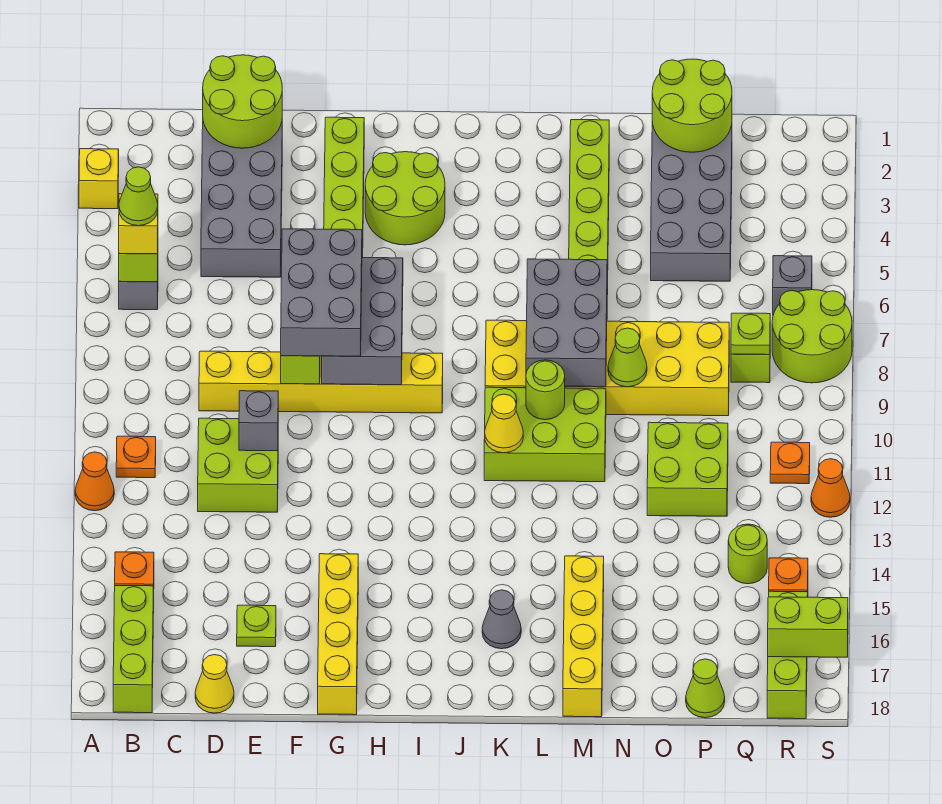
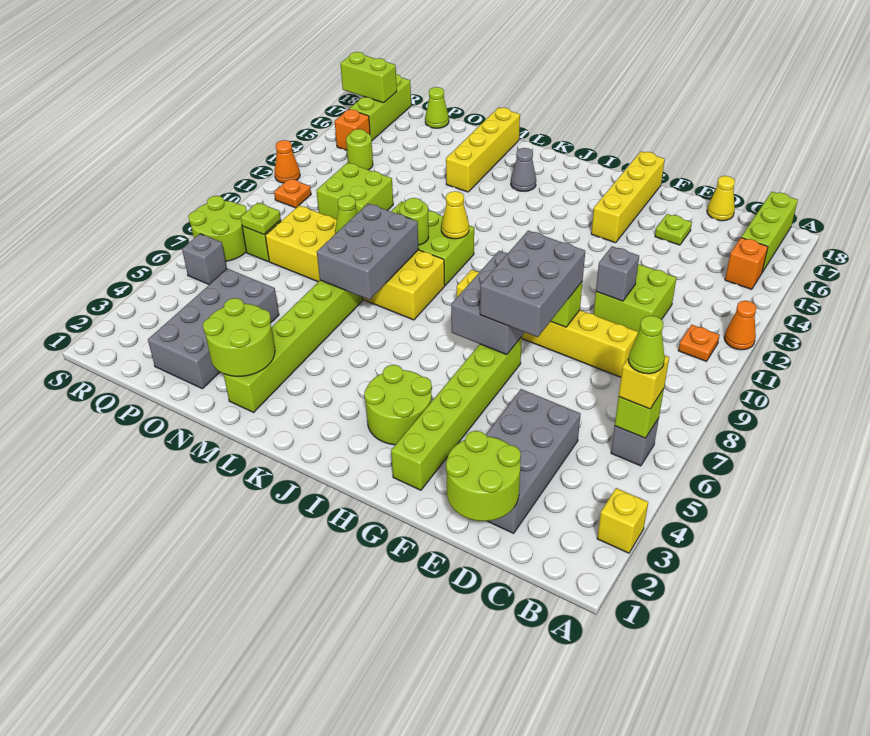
lime 2x2 round brick [652,59,732,152] -> lime 2x2 round brick moved to [203,298,275,376]

